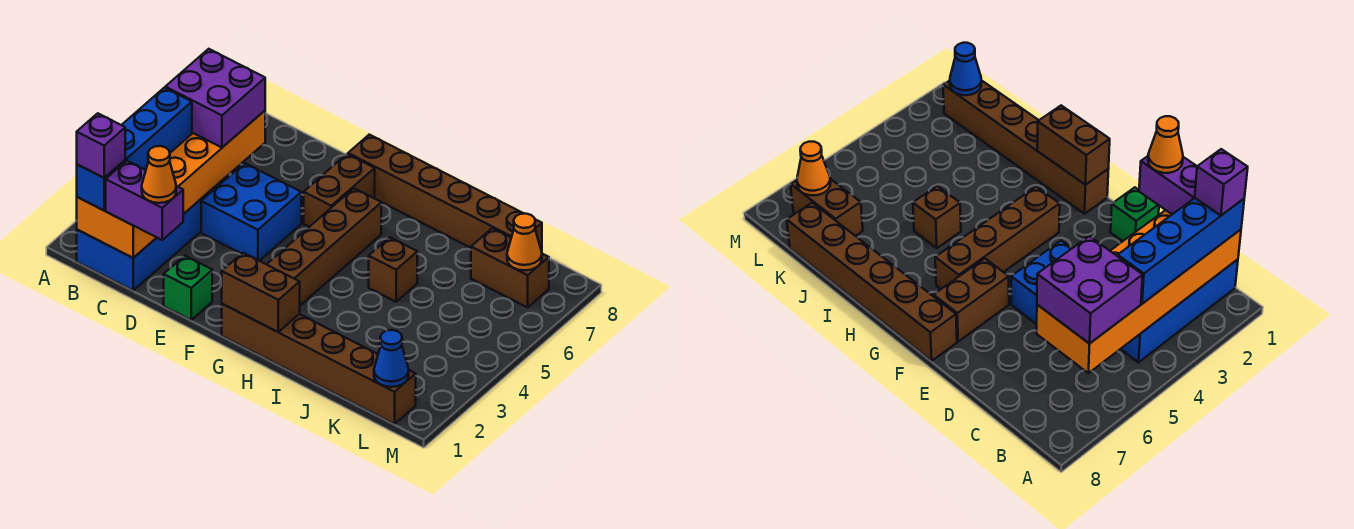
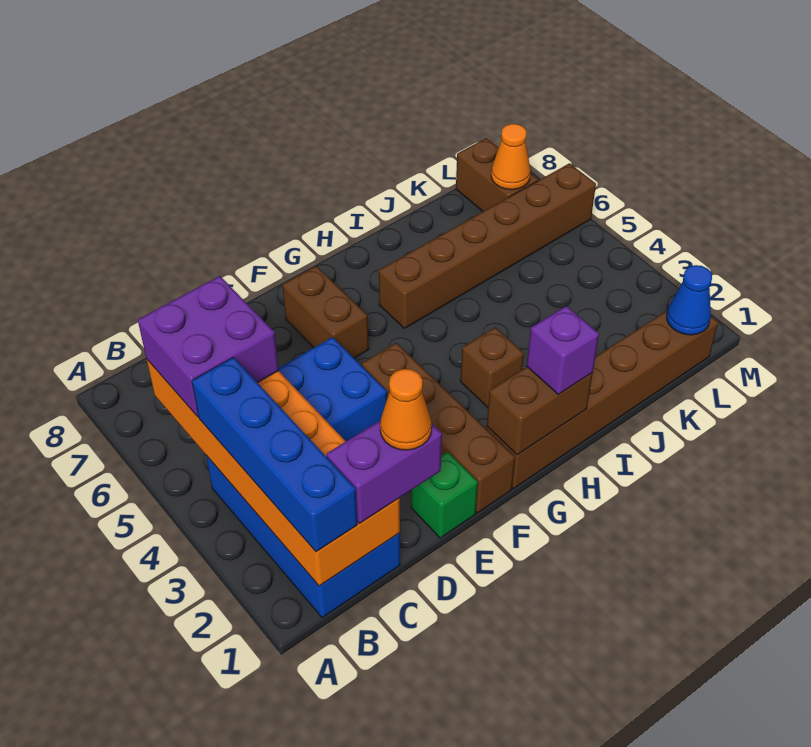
purple 1x1 brick [77,113,125,178] -> purple 1x1 brick moved to [527,306,599,395]
brown 1x6 brick [348,135,542,252] -> brown 1x6 brick moved to [379,163,596,328]
brown 1x4 brick [267,188,381,305] -> brown 1x4 brick moved to [362,343,515,513]
brown 1x1 brick [369,237,417,302] -> brown 1x1 brick moved to [461,327,524,407]
brown 1x2 brick [471,228,549,307] -> brown 1x2 brick turned to [456,138,538,211]

